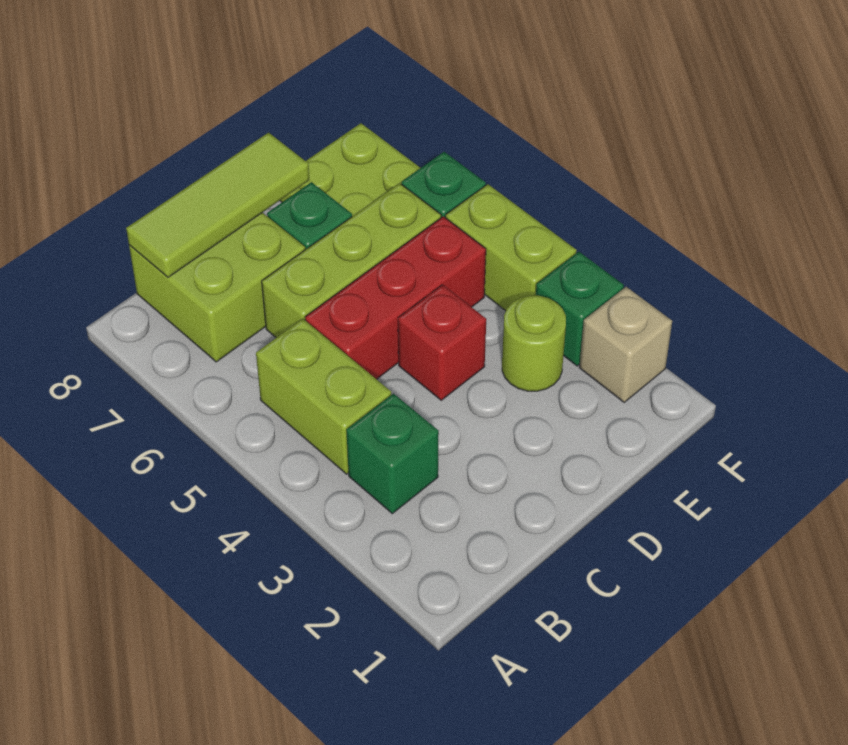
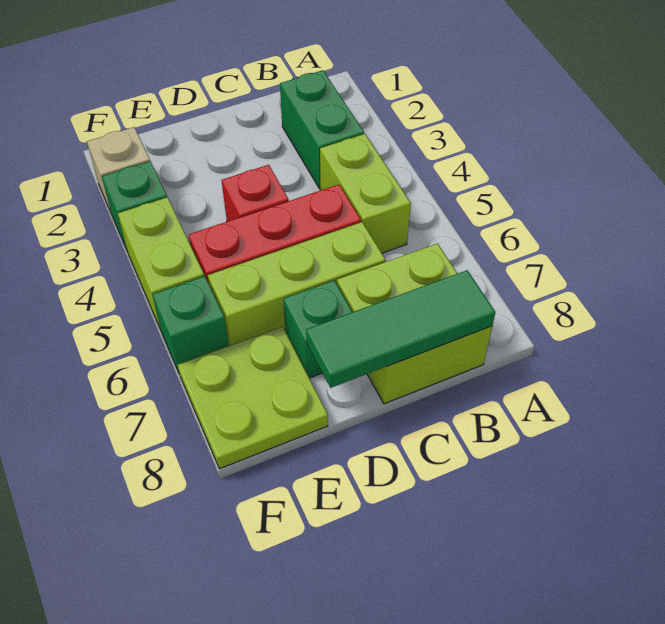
green 1x1 brick [346,394,439,514] -> green 1x2 brick [280,70,364,189]
lime 1x3 tile [126,133,309,277] -> green 1x3 tile [306,270,495,388]
lime 1x1 round brick [502,295,566,391] -> none

